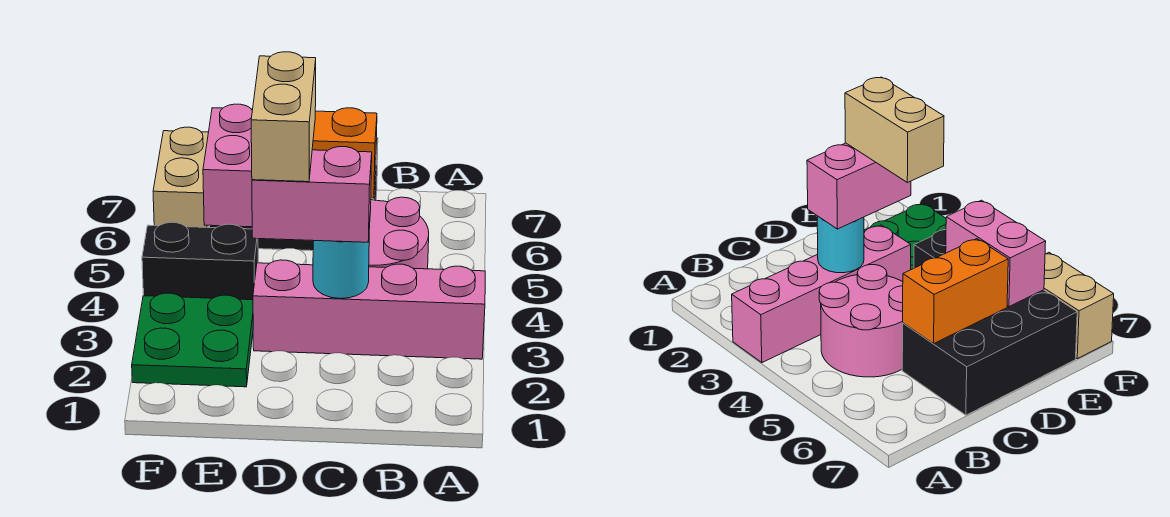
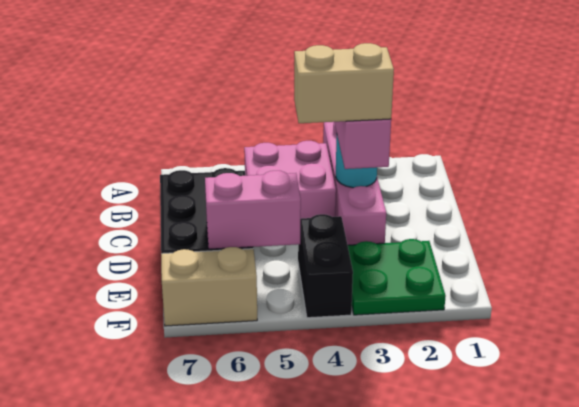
pink 2x2 round brick [369,197,429,269] -> pink 2x2 brick [244,141,336,219]
orange 1x2 brick [312,108,377,198] -> none

